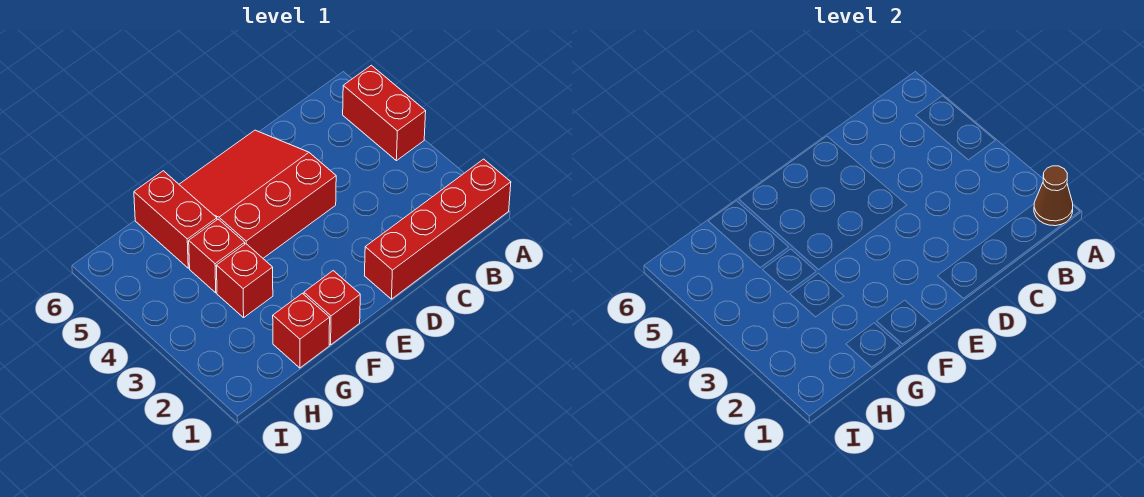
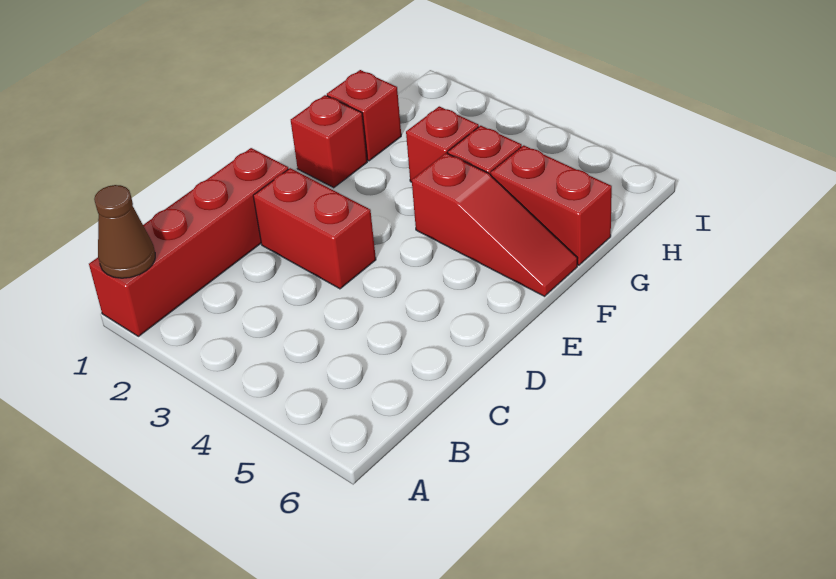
red 1x2 brick [343,65,426,161] -> red 1x2 brick moved to [253,168,376,289]
red 3x3 slope [179,130,336,258] -> red 1x3 slope [412,153,577,296]

